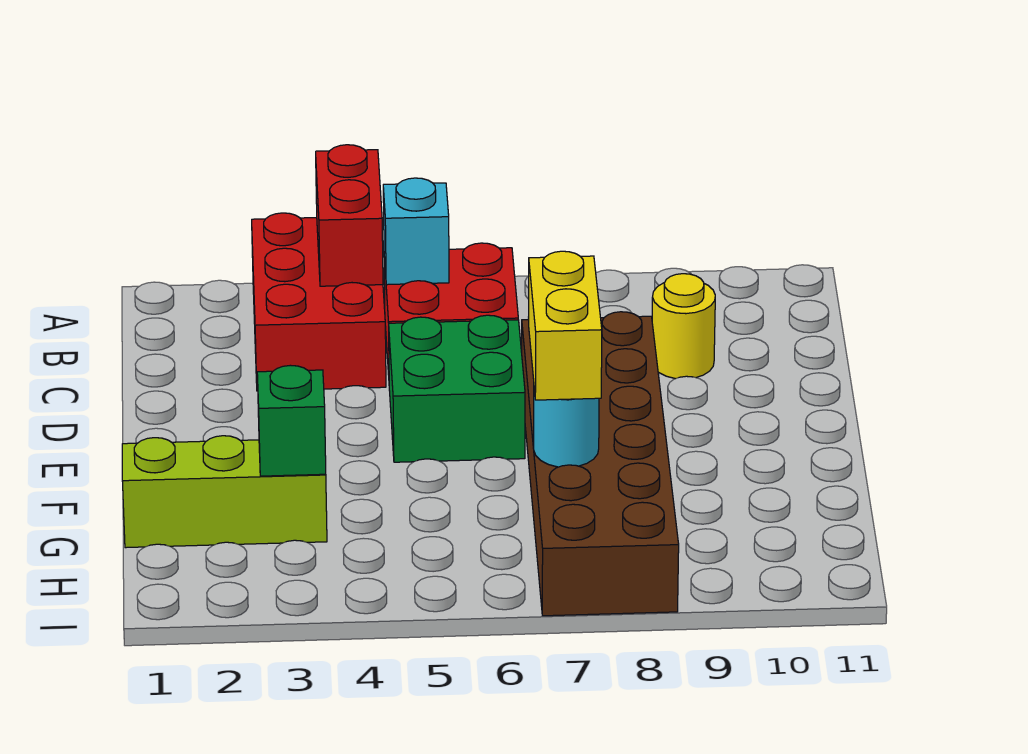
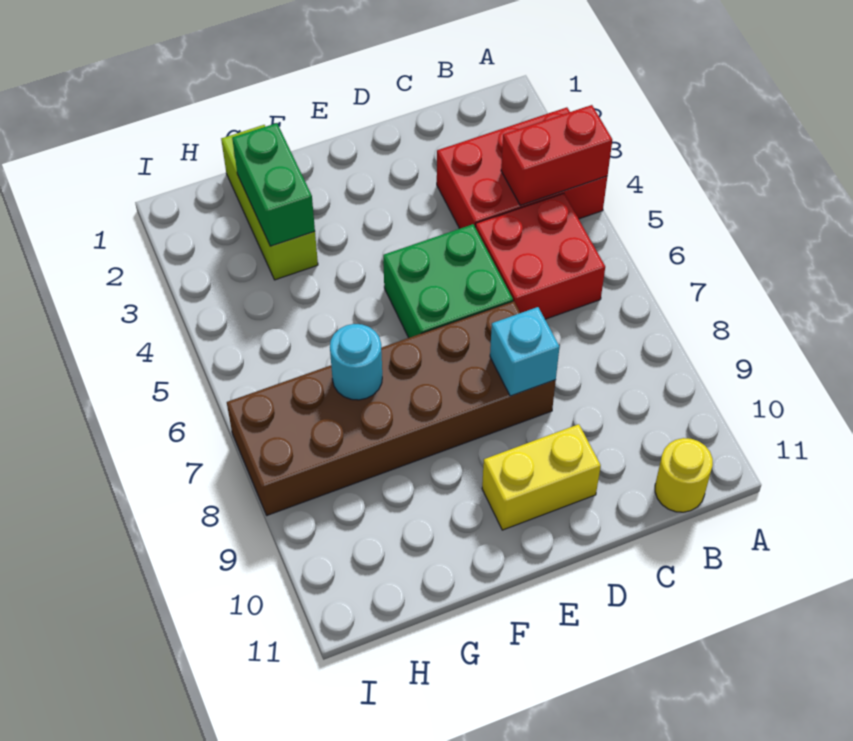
cyan 1x1 brick [383,178,449,285] -> cyan 1x1 brick moved to [490,307,560,396]
yellow 1x1 round brick [652,274,715,379] -> yellow 1x1 round brick moved to [655,438,713,512]
yellow 1x2 brick [528,251,602,400] -> yellow 1x2 brick moved to [482,424,601,530]
green 1x1 brick [257,365,326,476] -> green 1x2 brick [232,123,315,246]

